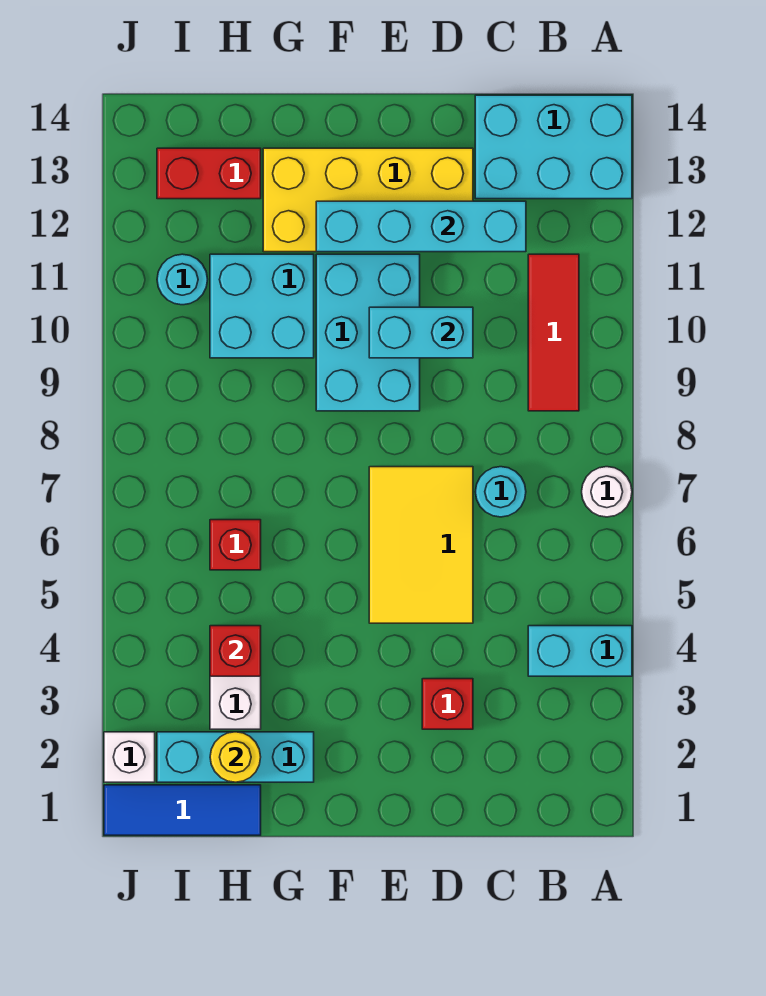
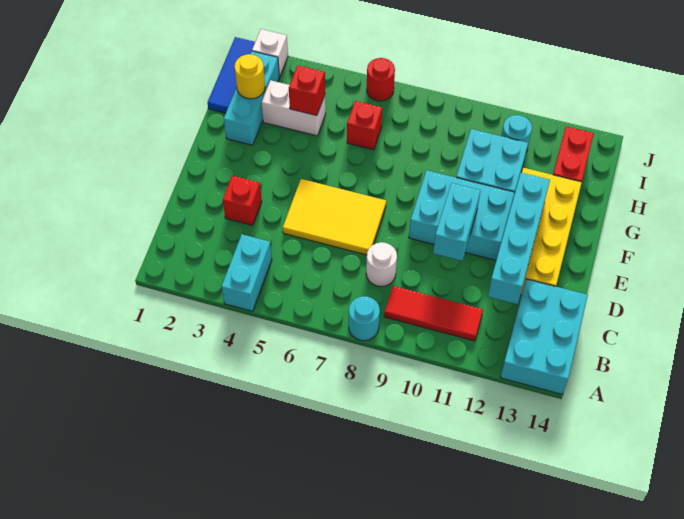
white 1x1 round brick [582,467,632,517] -> white 1x1 round brick moved to [366,242,397,287]
cyan 1x1 round brick [475,467,526,517] -> cyan 1x1 round brick moved to [349,296,380,341]
none -> red 1x1 round brick [367,58,395,101]

